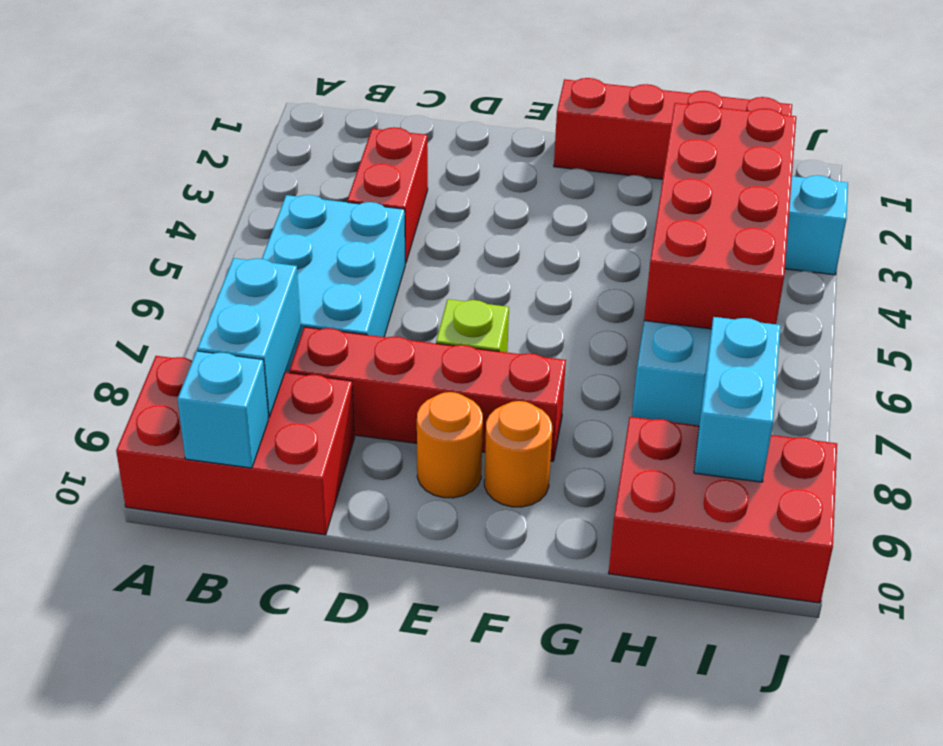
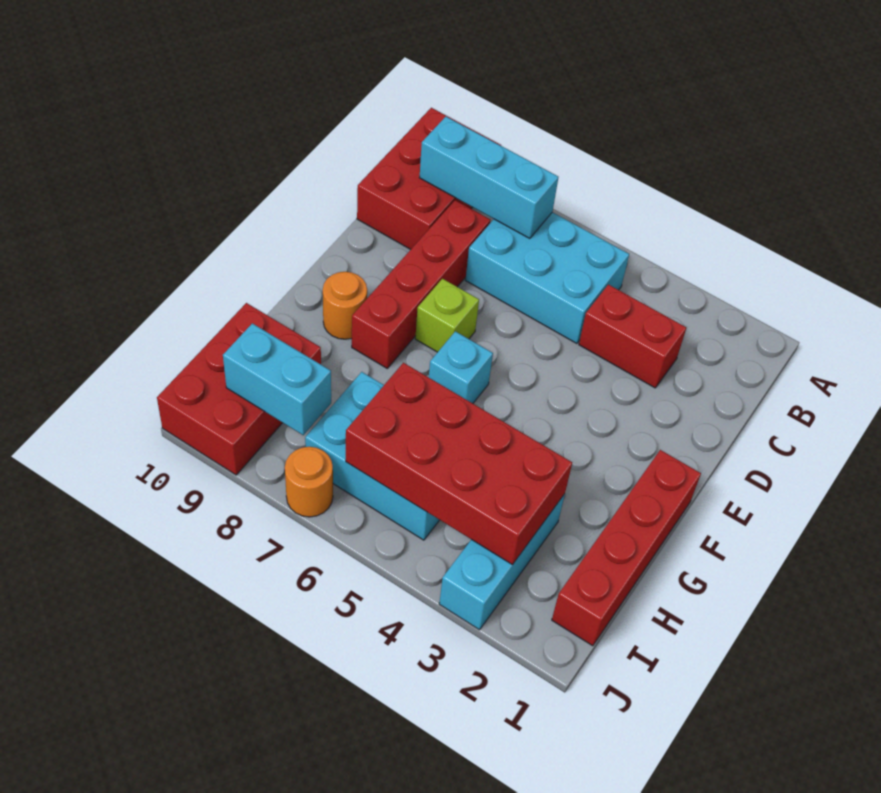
cyan 1x2 brick [197,258,301,417] -> cyan 1x3 brick [419,116,558,239]
cyan 1x1 brick [178,351,269,468] -> cyan 1x1 brick moved to [429,331,493,403]
orange 1x1 round brick [417,392,483,498] -> orange 1x1 round brick moved to [285,447,333,517]

